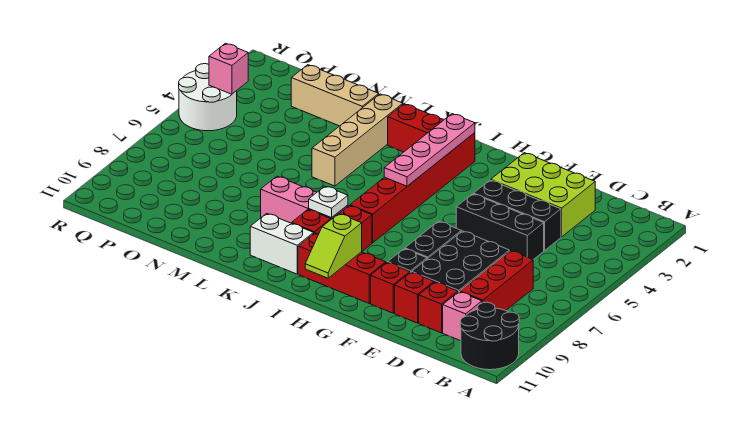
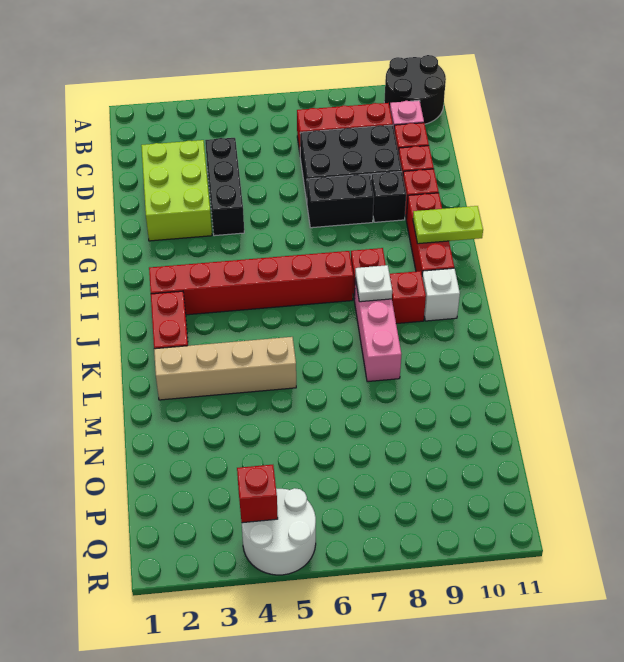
black 1x3 brick [456,194,544,260] -> none
lime 1x2 slope [305,214,362,278] -> lime 1x2 plate [413,206,483,244]
pink 1x4 plate [384,114,475,186] -> none
white 1x2 brick [250,213,314,274] -> white 1x1 brick [422,268,460,321]
tan 1x3 brick [291,65,379,126] -> none
pink 1x1 brick [209,43,248,94] -> red 1x1 brick [237,465,278,523]

